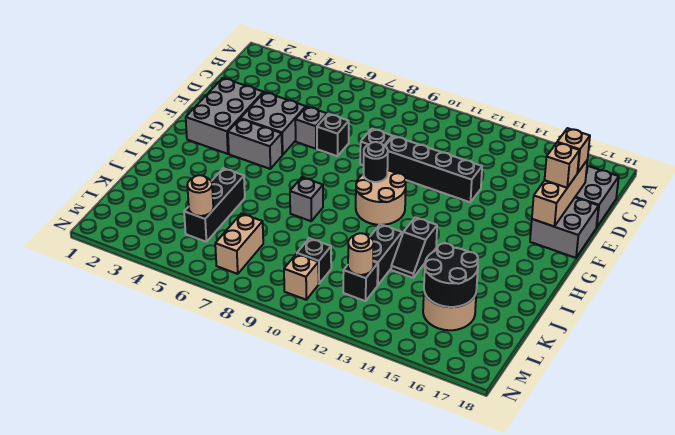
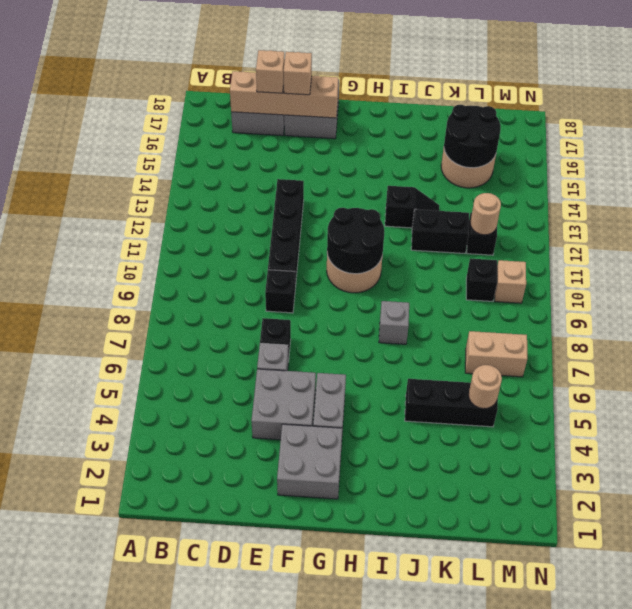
tan 1x3 brick [532,160,588,226] -> tan 1x4 brick [230,71,338,118]
grey 2x3 brick [186,78,263,154] -> grey 2x2 brick [277,424,342,499]
black 1x1 round brick [364,142,388,182] -> black 2x2 round brick [327,208,384,274]

